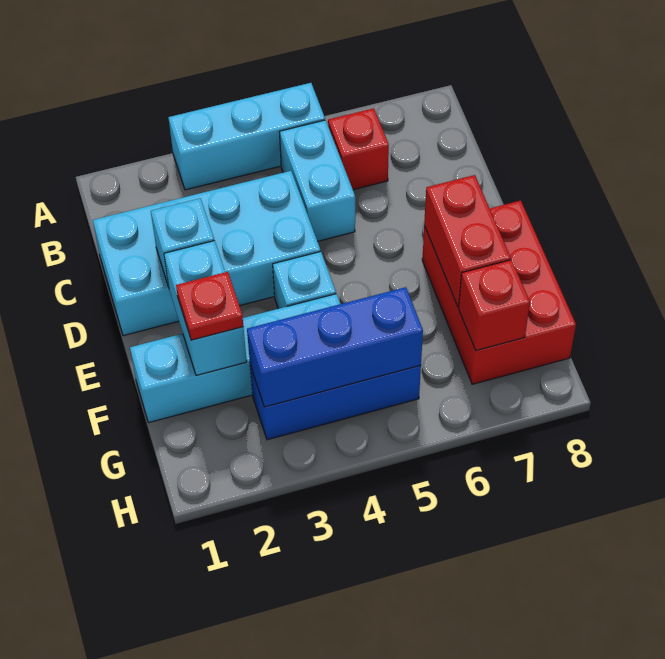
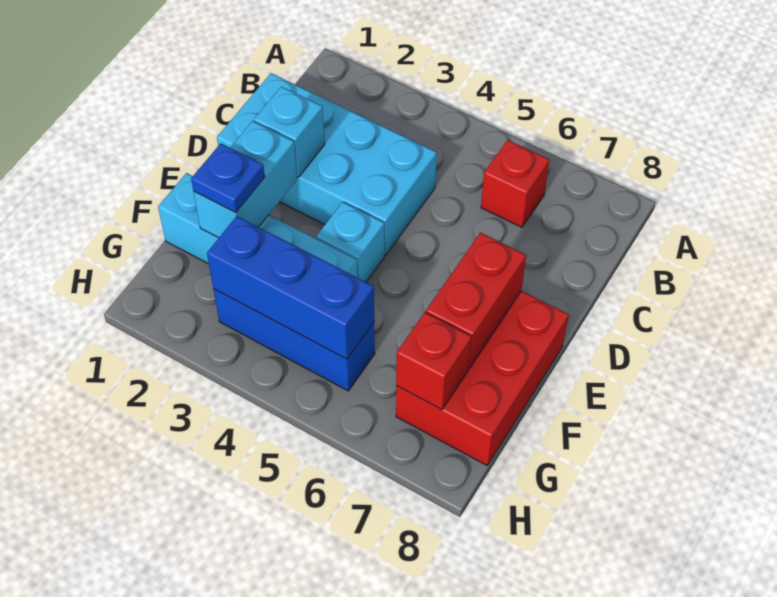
cyan 1x3 brick [168,83,325,190] -> none
cyan 1x2 brick [280,120,355,241] -> none
red 1x1 plate [176,272,243,340] -> blue 1x1 plate [191,144,265,212]

